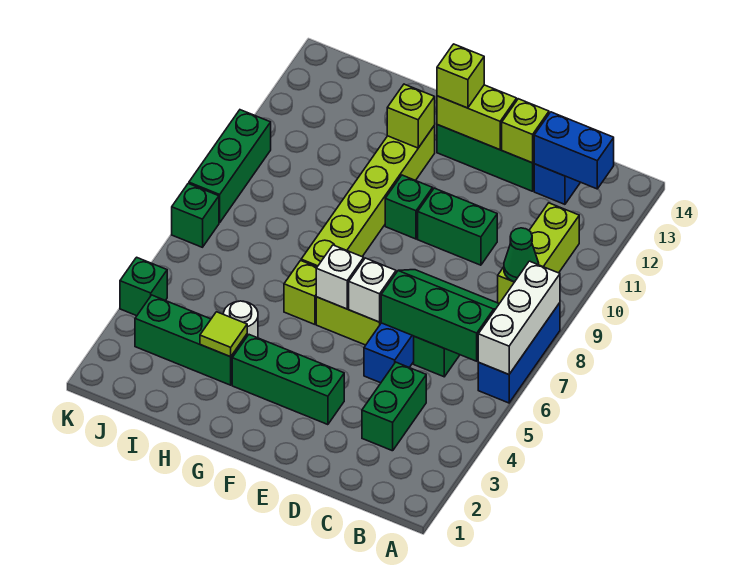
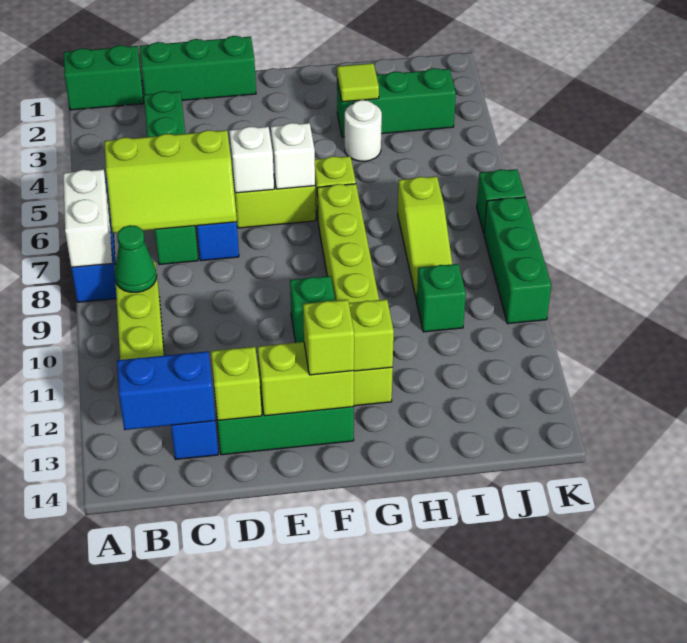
white 1x3 brick [478,261,560,374] -> white 1x2 brick [63,169,112,267]
green 2x3 slope [381,270,499,361] -> lime 2x3 slope [104,130,237,233]
green 1x2 brick [418,188,497,265] -> green 1x2 brick moved to [64,45,144,110]
green 1x3 brick [232,335,344,425] -> green 1x3 brick moved to [140,36,256,100]
none -> lime 1x3 slope [398,176,452,301]
green 1x1 brick [120,257,167,316] -> green 1x1 brick moved to [417,264,466,332]

